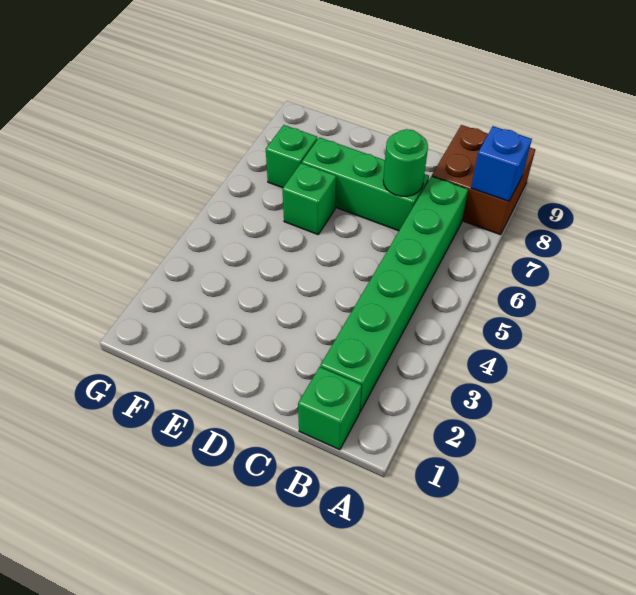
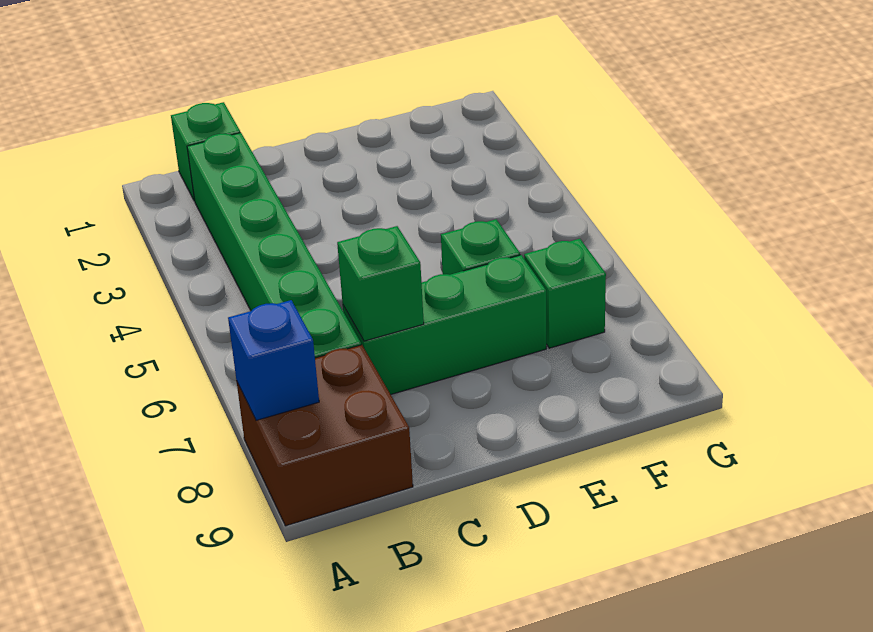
green 1x1 round brick [383,129,428,196] -> green 1x1 brick [337,226,424,341]

